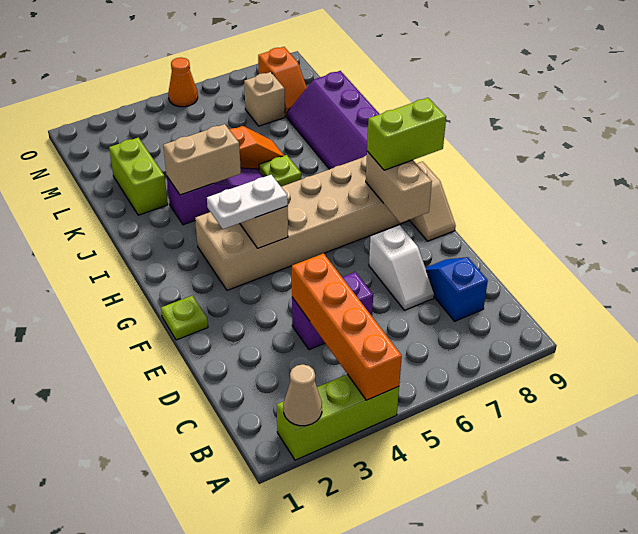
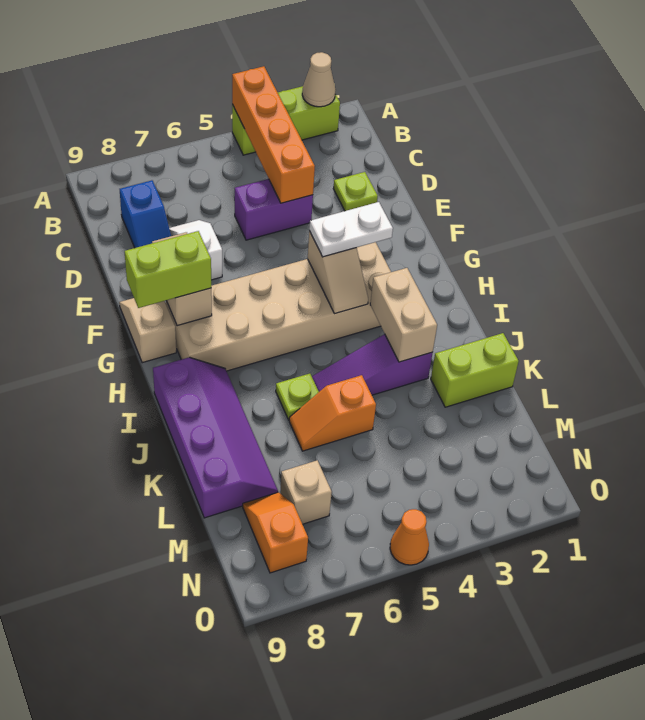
lime 1x1 plate [161,296,208,340] -> lime 1x1 plate moved to [333,172,378,211]
tan 1x2 brick [163,124,241,195] -> tan 1x2 brick turned to [370,268,437,362]
lime 1x2 brick [109,137,168,215] -> lime 1x2 brick turned to [431,333,519,407]

